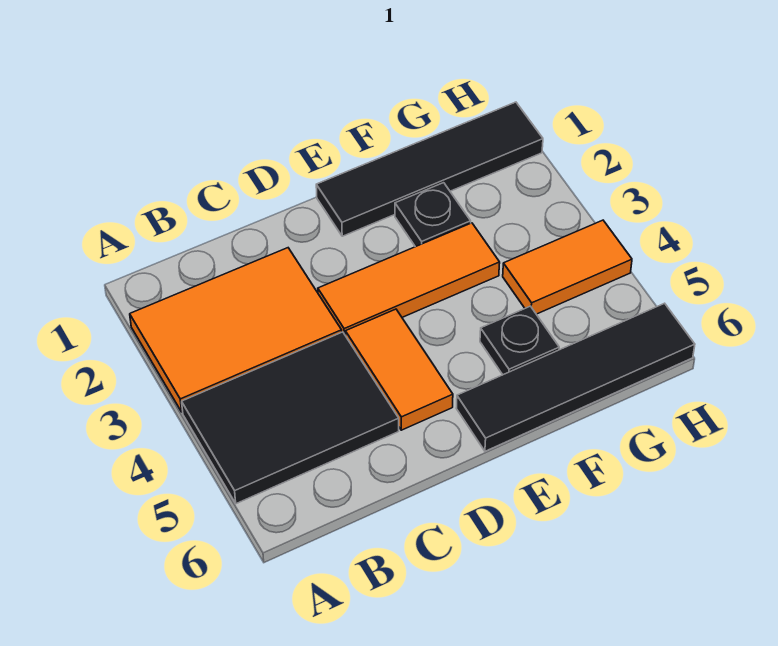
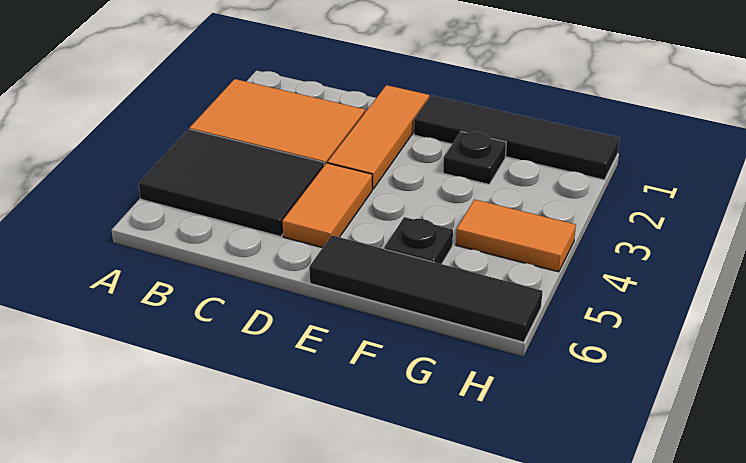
orange 1x3 tile [318,223,500,336] -> orange 1x3 tile turned to [328,85,429,189]

